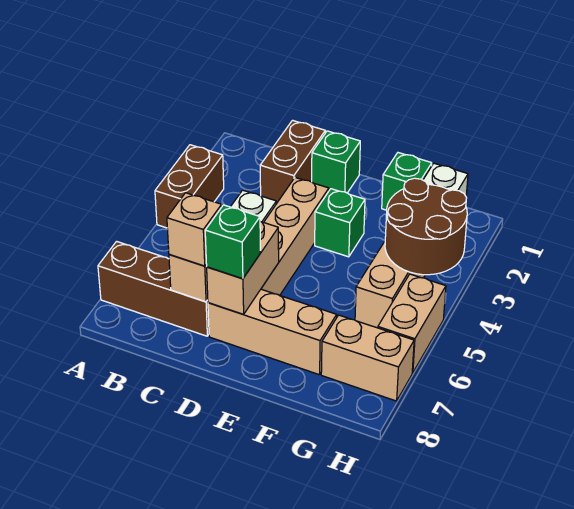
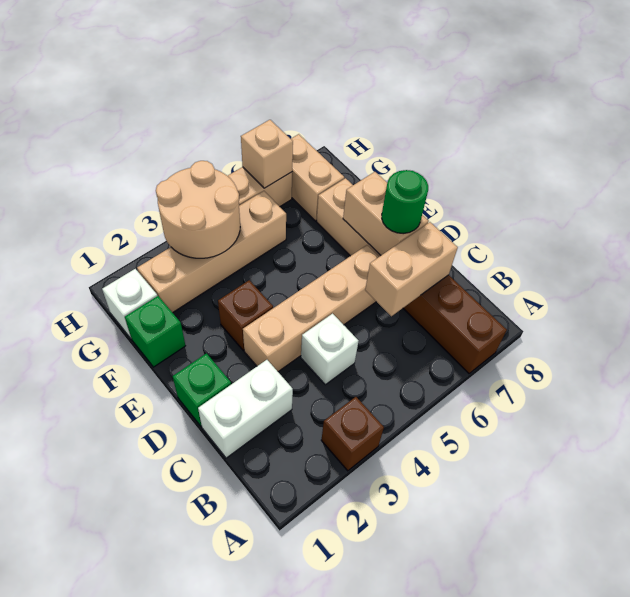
brown 1x2 brick [155,145,224,228] -> brown 1x1 brick [321,397,384,471]
brown 1x2 brick [260,120,325,204] -> white 1x2 brick [198,360,293,458]
tan 1x1 brick [167,193,222,266] -> tan 1x1 brick moved to [241,120,293,188]
tan 1x2 brick [207,222,279,314] -> tan 1x2 brick turned to [343,172,429,256]
green 1x1 brick [205,205,260,279] -> green 1x1 round brick [382,170,428,234]
green 1x1 brick [315,189,365,257] -> brown 1x1 brick [218,280,273,350]
brown 2x2 round brick [385,178,467,275] -> tan 2x2 round brick [156,161,240,258]

